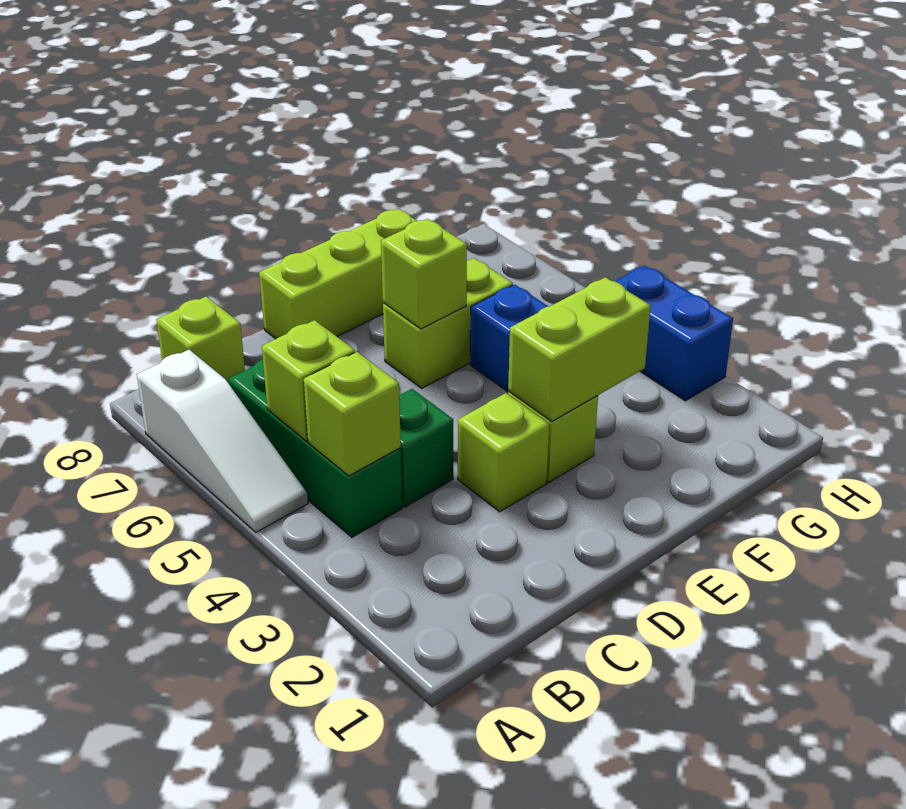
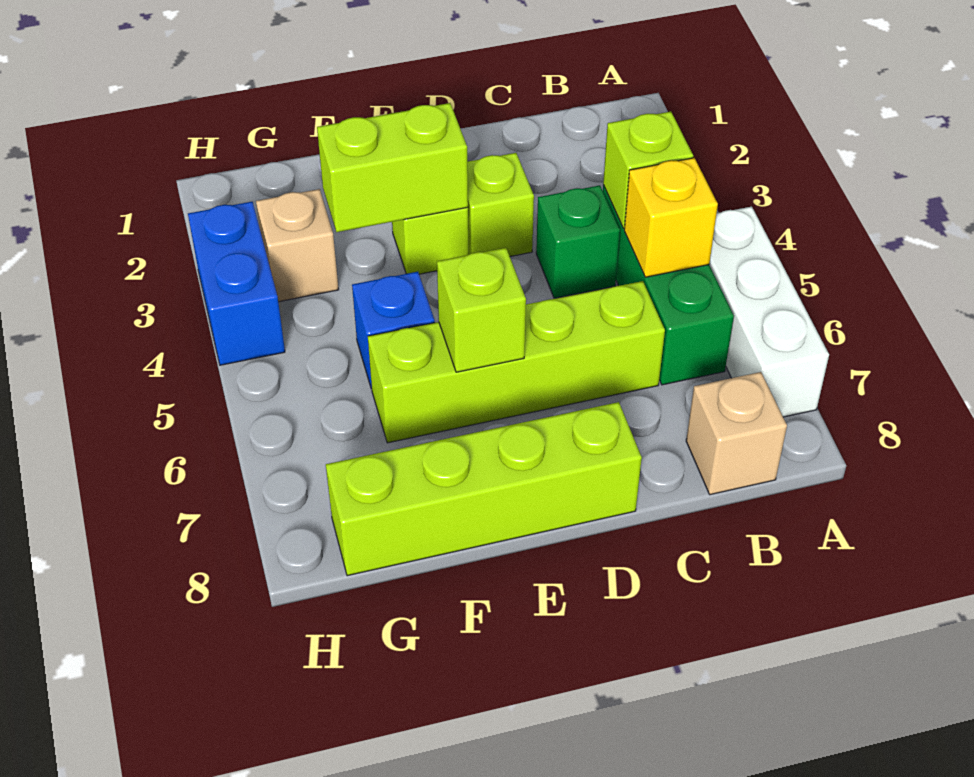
white 1x3 slope [137,350,308,532] -> white 1x3 brick [709,207,829,417]
lime 1x1 brick [262,320,355,441] -> yellow 1x1 brick [624,158,718,277]
lime 1x1 brick [156,297,245,384] -> tan 1x1 brick [686,372,787,495]
lime 1x3 brick [259,209,417,339] -> lime 1x4 brick [326,402,642,576]
lime 1x2 brick [383,258,513,388] -> lime 1x4 brick [368,281,665,443]
none -> tan 1x1 brick [256,189,339,302]

